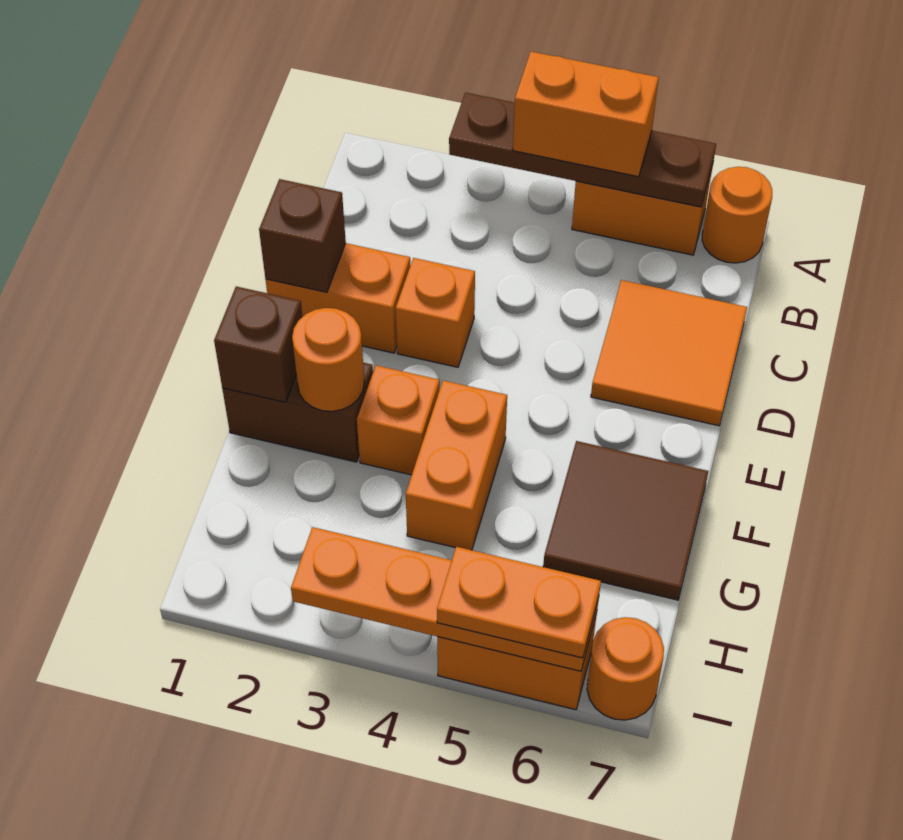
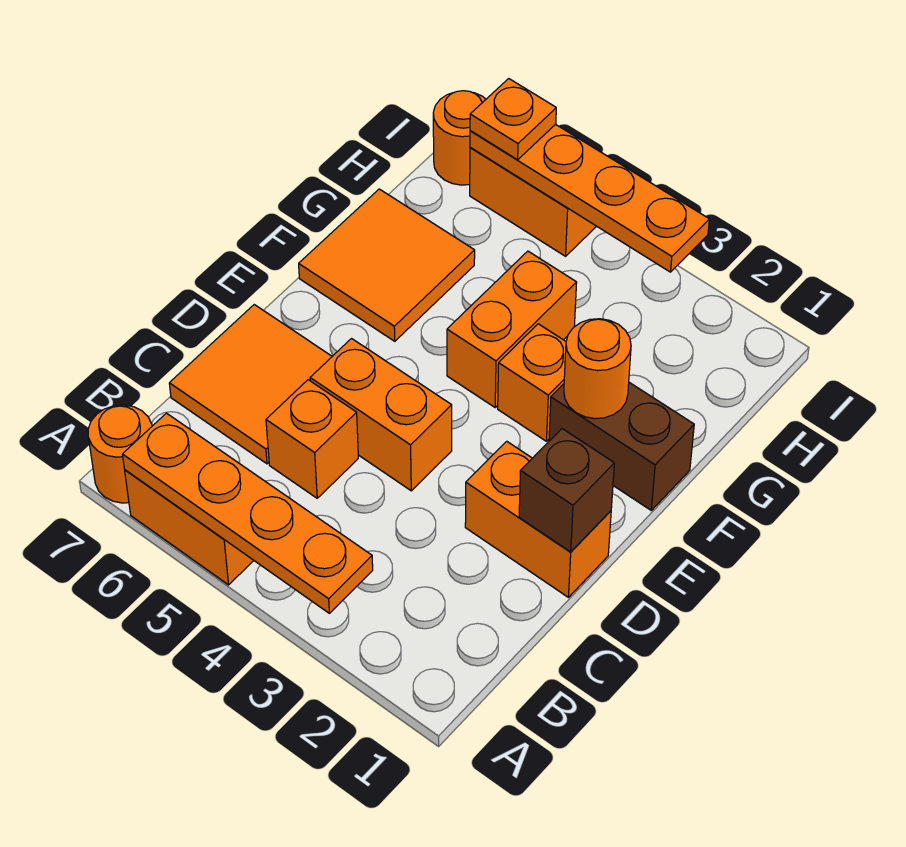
brown 1x4 plate [449,93,716,207] -> orange 1x4 plate [122,413,373,613]
orange 1x2 brick [513,52,659,177] -> orange 1x2 brick moved to [310,339,452,491]
orange 1x1 brick [396,258,475,367] -> orange 1x1 brick moved to [266,380,358,498]
brown 1x1 brick [214,287,302,402] -> none
brown 2x2 tile [543,441,708,600] -> orange 2x2 tile [299,189,475,341]
orange 1x2 plate [437,547,601,658] -> orange 1x1 plate [470,79,556,160]

